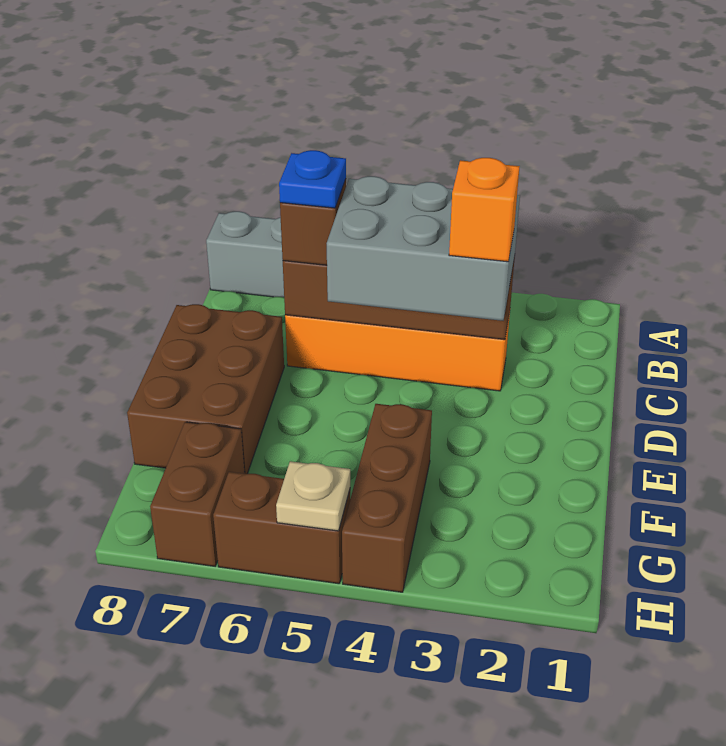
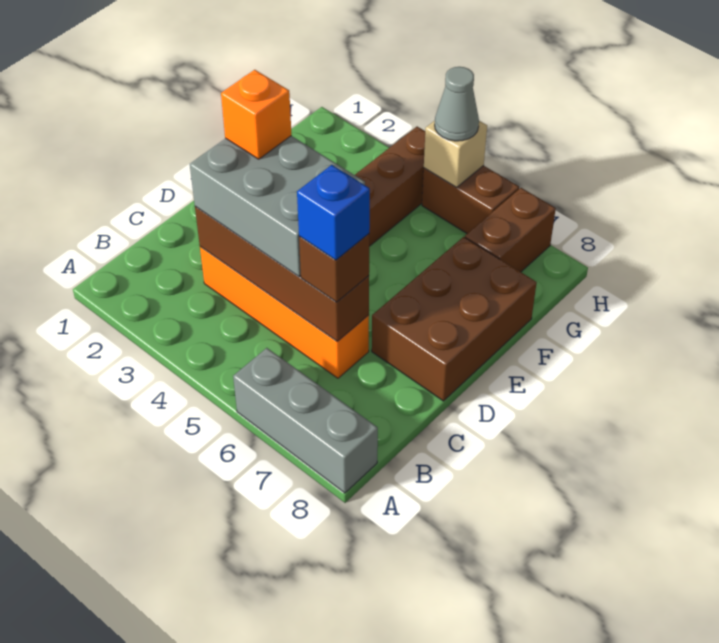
blue 1x1 plate [279,150,346,208] -> blue 1x1 brick [297,165,370,260]
tan 1x1 plate [276,461,350,531] -> tan 1x1 brick [424,121,487,187]
none -> grey 1x1 cone [435,67,479,141]

